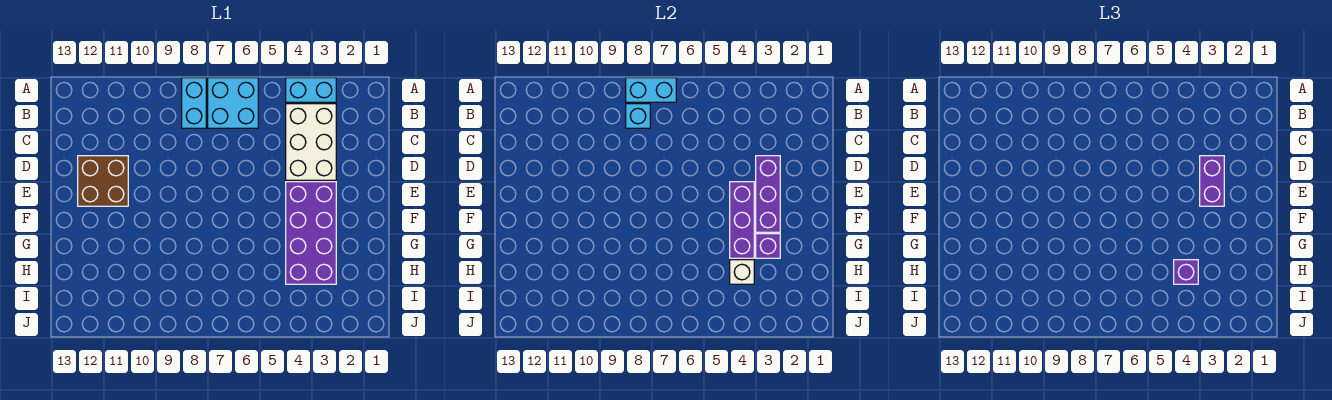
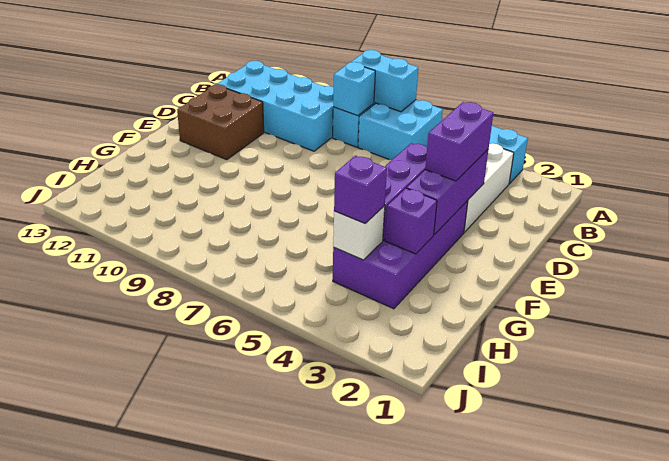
none -> cyan 2x4 brick [217,61,334,151]

